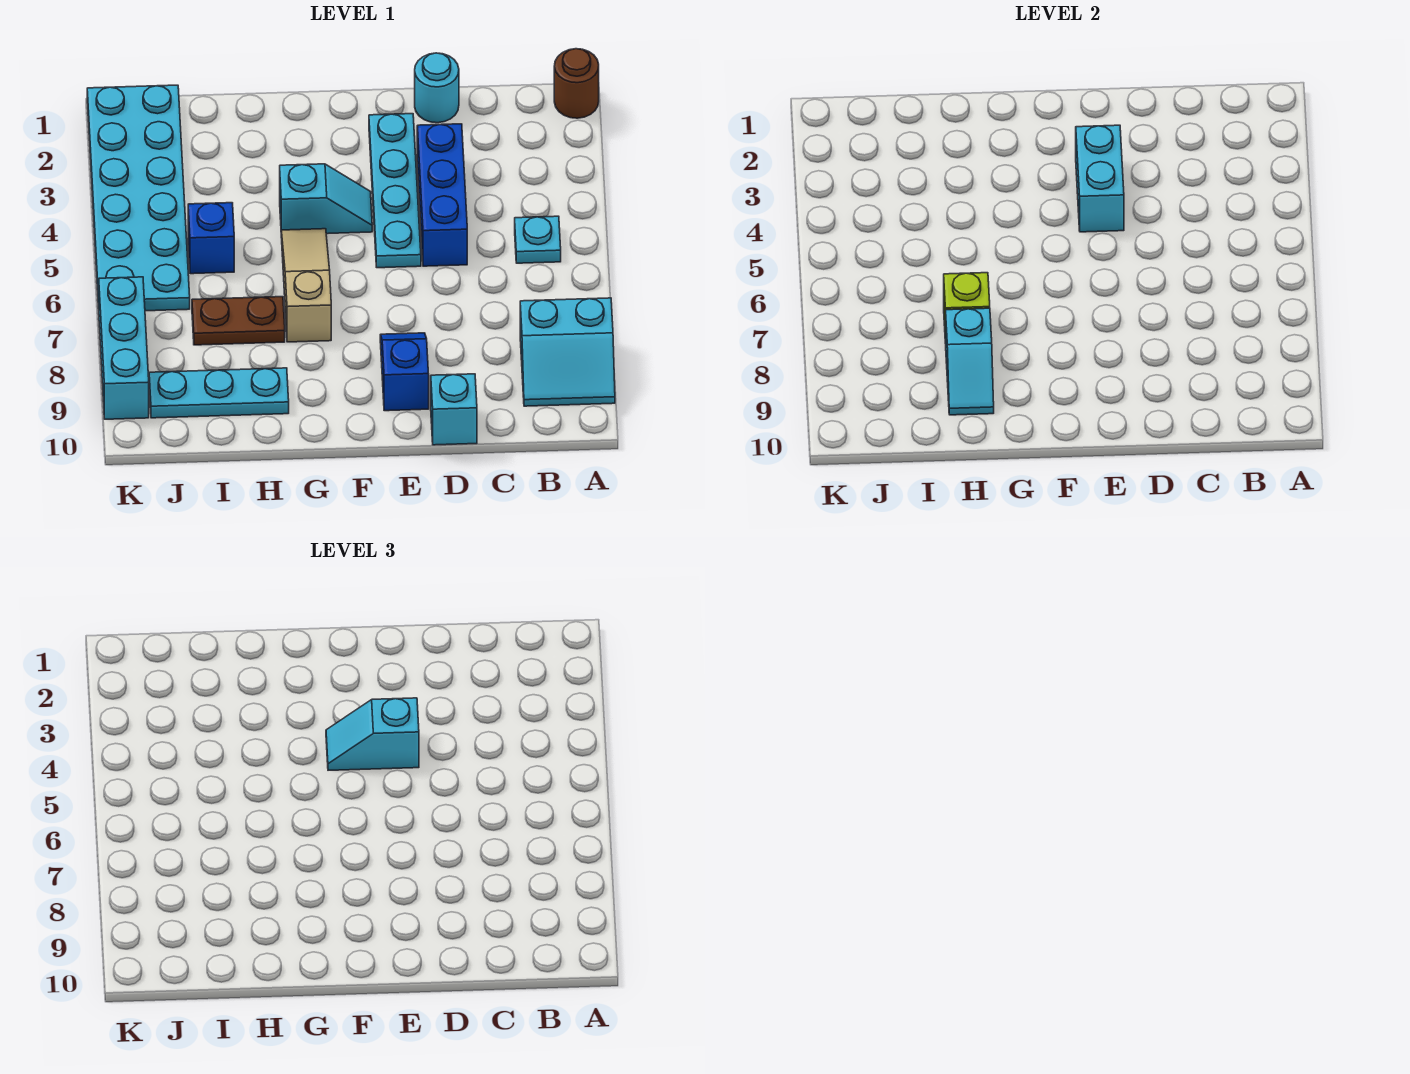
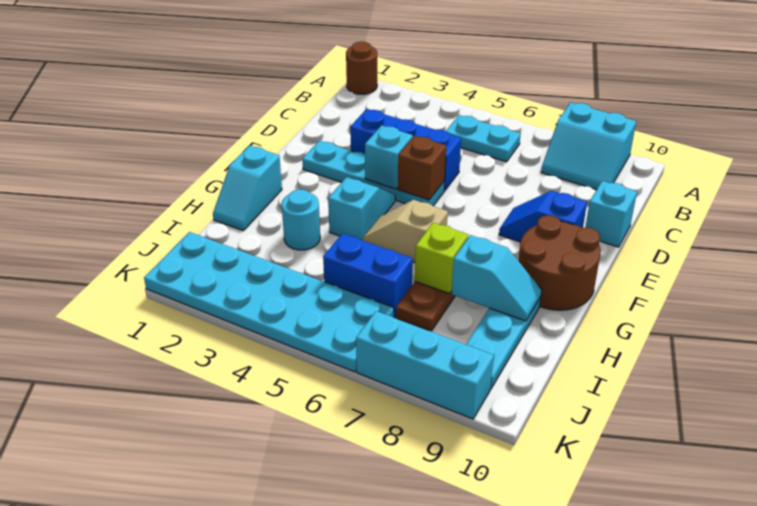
cyan 2x2 slope [520,298,615,406] -> cyan 2x2 slope turned to [541,103,636,190]
cyan 1x1 plate [515,216,561,263] -> cyan 1x2 plate [446,115,521,162]
cyan 1x1 round brick [415,53,459,123] -> cyan 1x1 round brick moved to [282,189,320,250]
cyan 1x2 brick [1076,125,1124,232] -> cyan 1x1 brick [365,125,413,189]
cyan 1x2 slope [326,698,419,770] -> cyan 1x2 slope moved to [213,146,282,231]
none -> brown 1x1 brick [398,136,446,200]
none -> brown 2x2 round brick [518,215,601,310]
tan 1x3 slope [281,229,331,342] -> tan 1x2 slope [363,200,448,263]
blue 1x1 brick [188,203,234,274] -> blue 1x2 brick [323,234,413,317]

